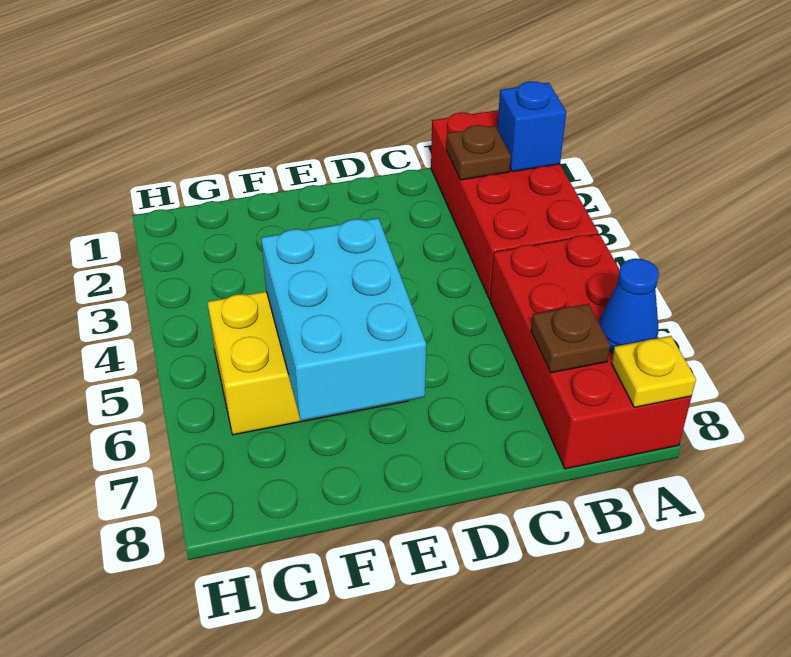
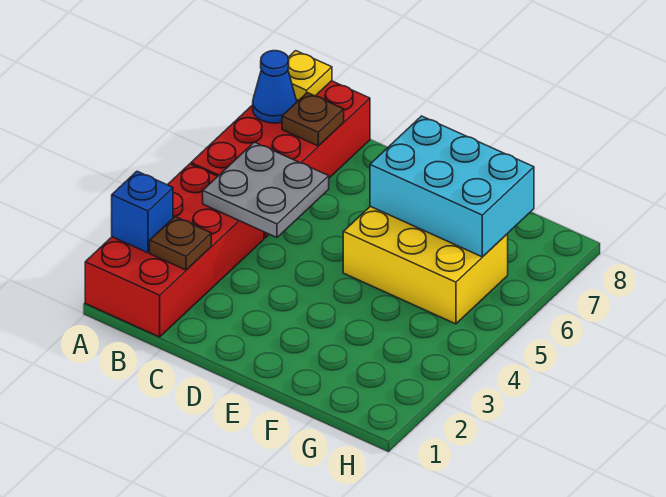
none -> grey 2x2 plate [203,142,329,238]
cyan 2x3 brick [261,218,426,421] -> cyan 2x3 brick turned to [370,116,534,257]

